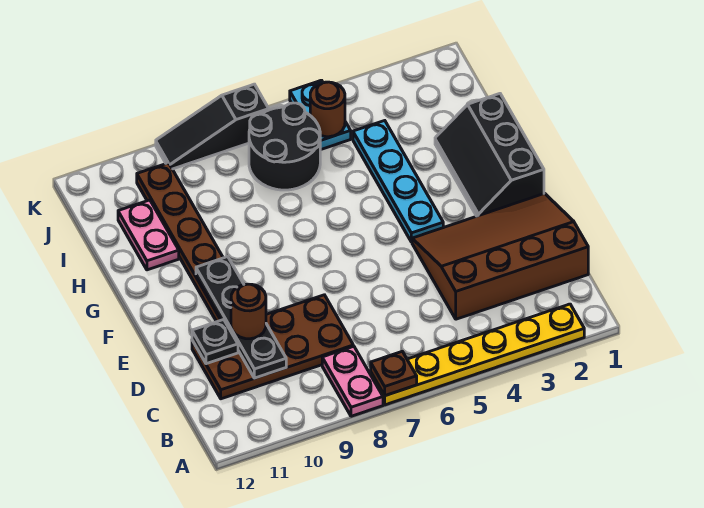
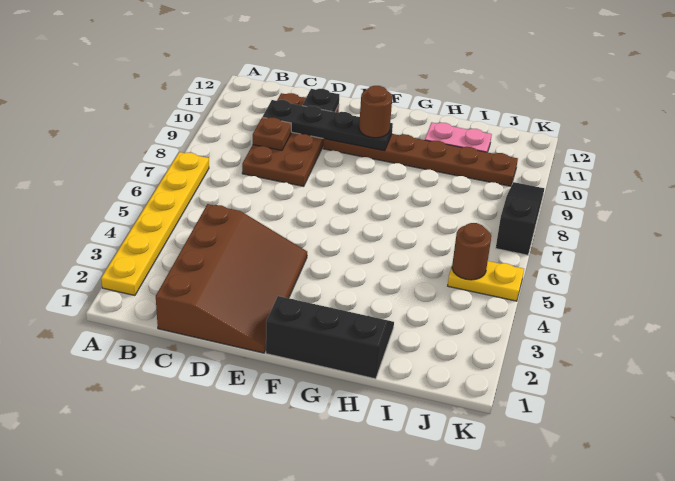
brown 1x1 plate [371,352,417,396] -> brown 1x1 plate moved to [253,117,291,150]
pink 1x2 plate [322,346,383,416] -> none
brown 1x1 round brick [231,284,266,339] -> brown 1x1 round brick moved to [359,86,392,138]
cyan 1x4 plate [353,121,443,242] -> none
black 2x2 round brick [249,103,320,190] -> none
cyan 1x2 plate [290,80,351,150] -> yellow 1x2 plate [448,261,524,301]

